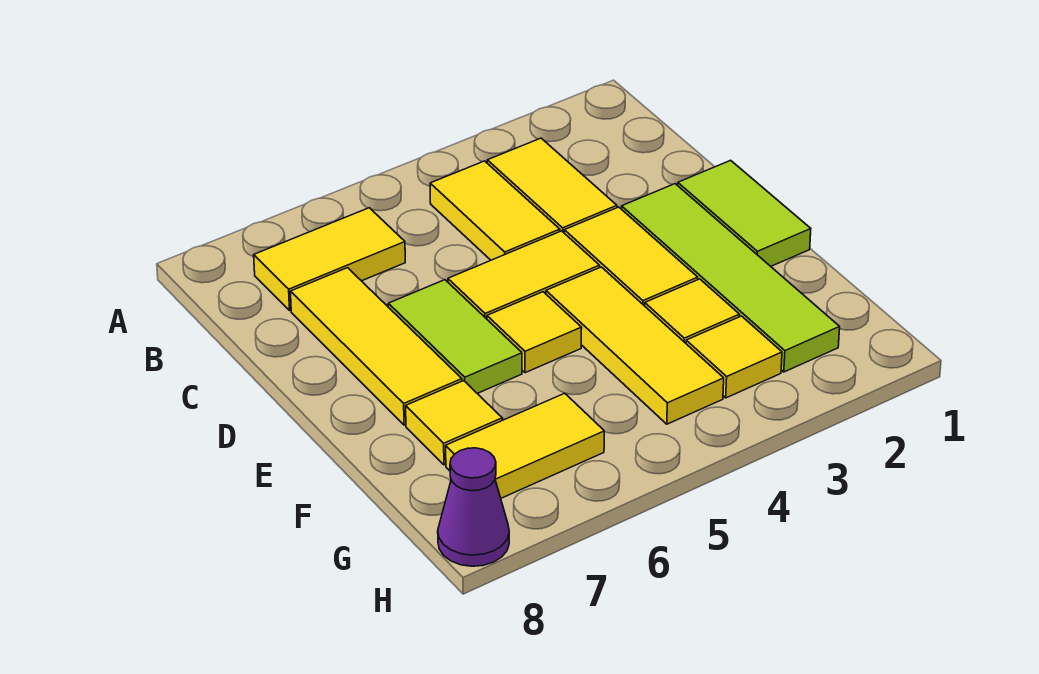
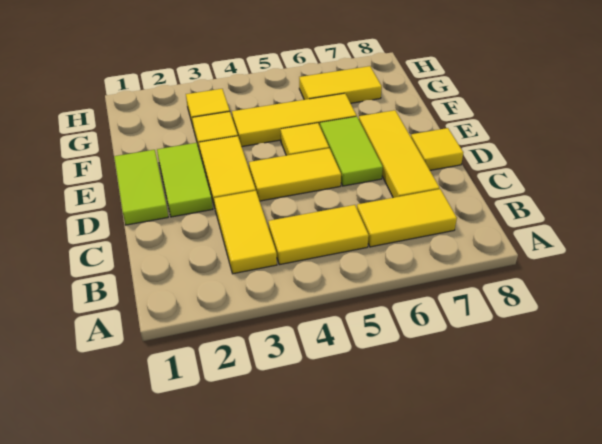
yellow 1x2 tile [430,161,560,260] -> yellow 1x2 tile turned to [268,205,369,265]
lime 1x4 tile [622,184,840,372] -> lime 1x2 tile [157,143,213,217]
yellow 1x3 tile [546,267,724,424] -> yellow 1x3 tile turned to [232,93,357,147]
yellow 1x1 tile [406,381,502,465] -> yellow 1x1 tile moved to [411,128,463,170]
purple 1x1 cone [438,448,509,566] -> none

